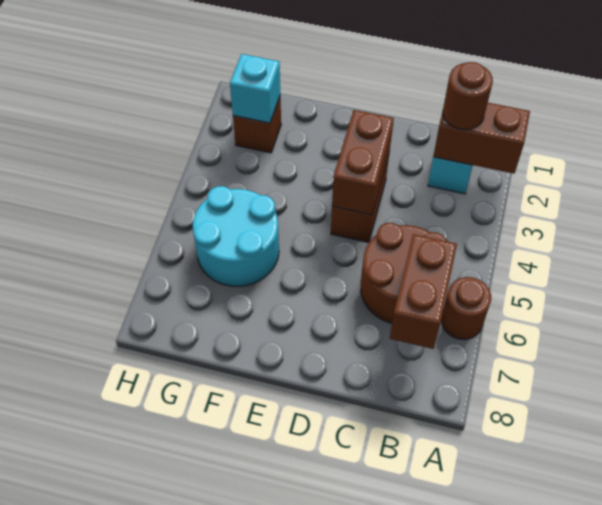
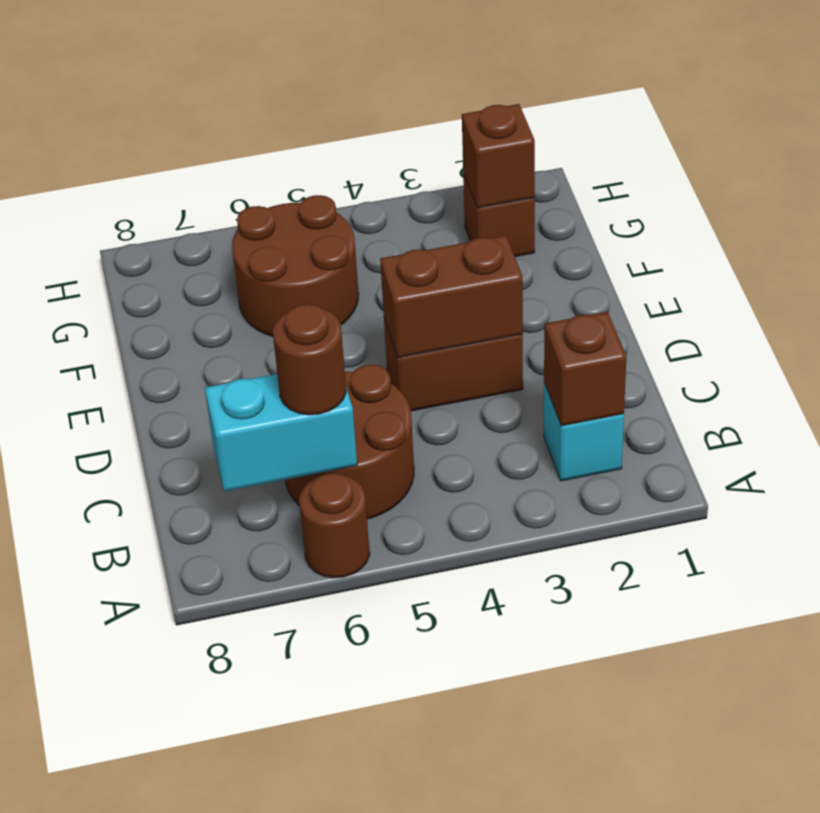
brown 1x2 brick [433,103,530,174] -> brown 1x1 brick [544,312,626,426]
brown 1x1 round brick [443,62,493,130] -> brown 1x1 round brick moved to [273,304,346,415]
brown 1x2 brick [390,234,457,349] -> cyan 1x2 brick [205,374,357,491]
cyan 2x2 round brick [193,186,279,286] -> brown 2x2 round brick [232,195,359,336]
cyan 1x1 brick [230,54,280,123] -> brown 1x1 brick [462,104,535,208]

